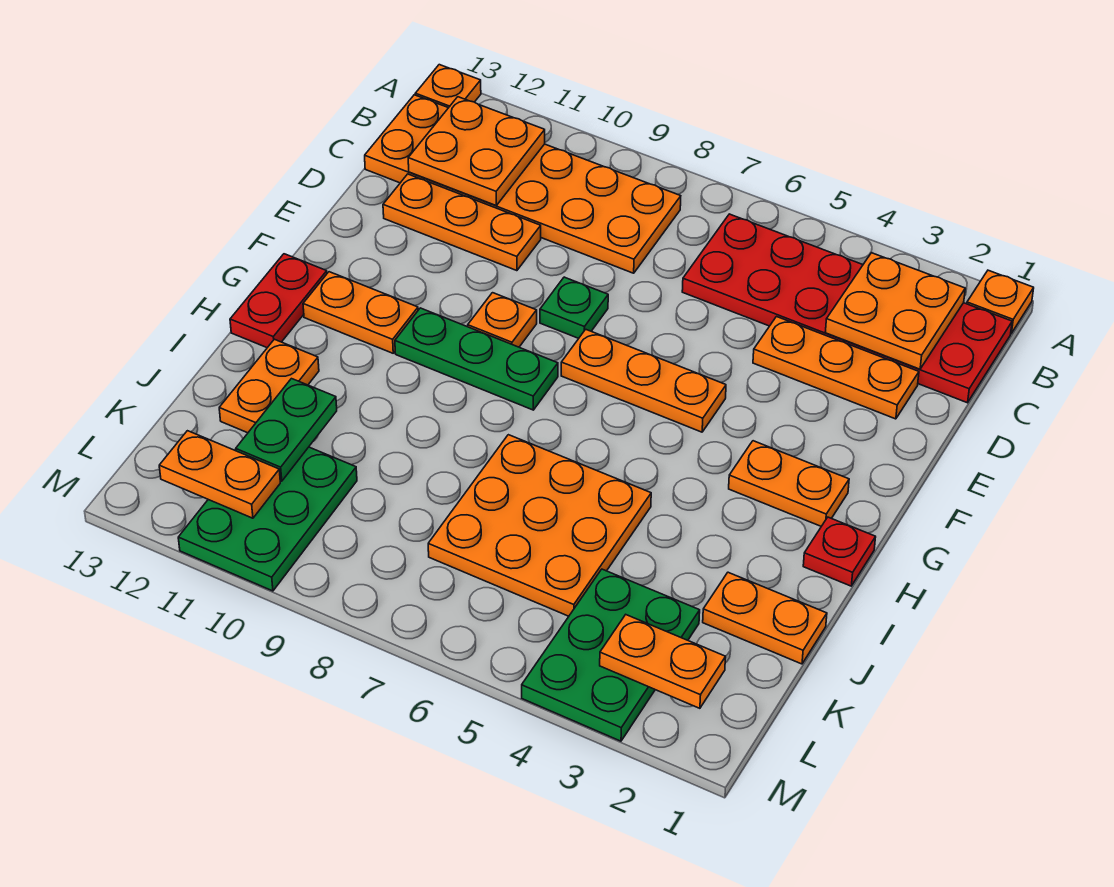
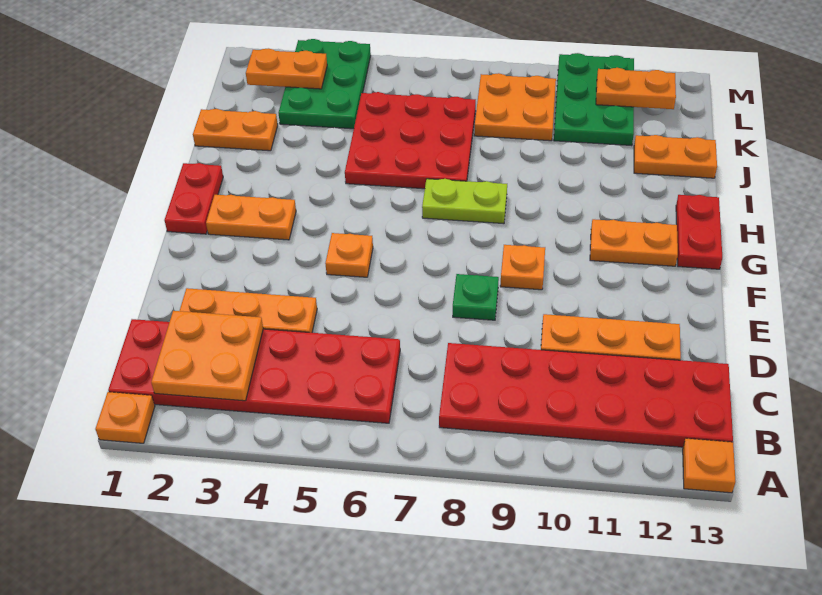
orange 2x6 plate [365,95,681,273] -> red 2x6 plate [439,343,733,447]
orange 2x2 plate [408,97,545,205] -> orange 2x2 plate moved to [474,73,556,141]
orange 1x3 plate [561,329,726,432] -> orange 1x1 plate [325,233,373,277]
green 1x3 plate [395,308,558,410] -> none
red 1x1 plate [803,517,876,586] -> red 1x2 plate [165,163,223,234]
none -> lime 1x2 plate [422,179,507,224]
orange 3x3 plate [428,435,651,616] -> red 3x3 plate [345,92,476,189]
orange 1x2 plate [219,339,319,433] -> orange 1x2 plate turned to [634,135,717,178]
green 1x2 plate [236,379,337,481] -> none

